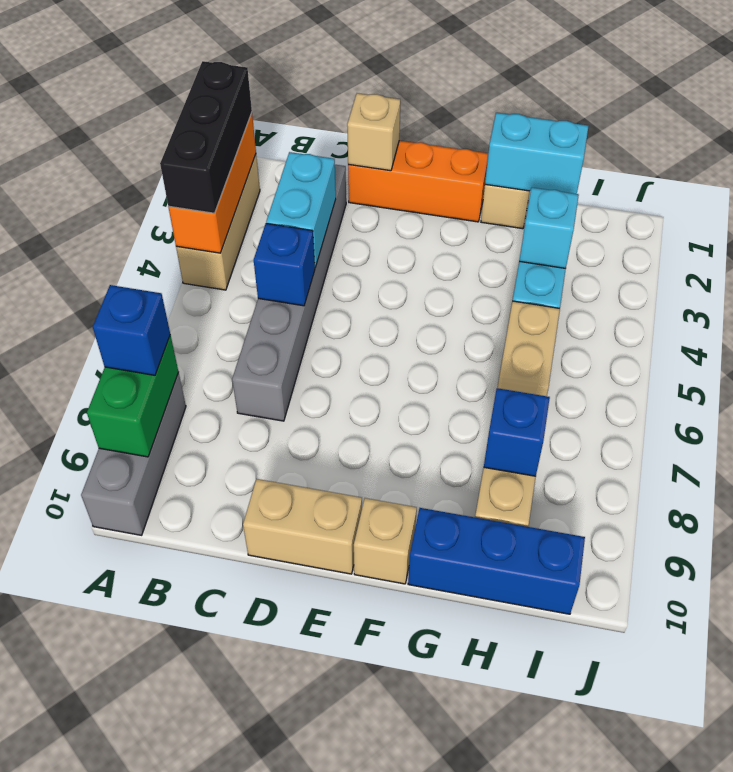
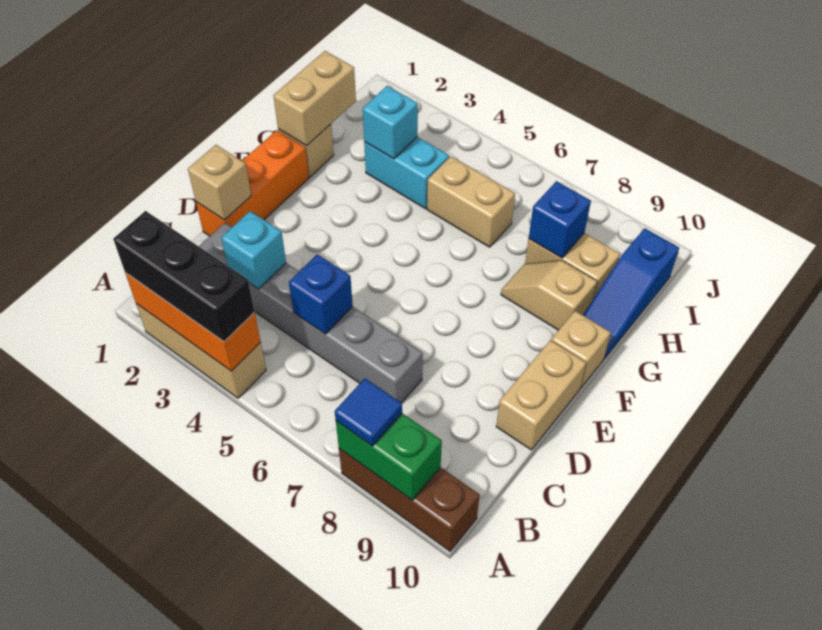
grey 1x3 brick [81,373,186,535] -> brown 1x3 brick [339,449,480,551]
blue 1x1 brick [93,285,170,375] -> blue 1x1 tile [335,379,402,446]
cyan 1x2 brick [266,152,336,267] -> cyan 1x1 brick [221,211,286,289]
cyan 1x2 brick [485,113,588,194] -> tan 1x2 brick [273,51,356,146]
none -> tan 1x2 slope [501,260,597,330]
blue 1x3 brick [408,508,585,614] -> blue 1x3 slope [583,228,679,358]

